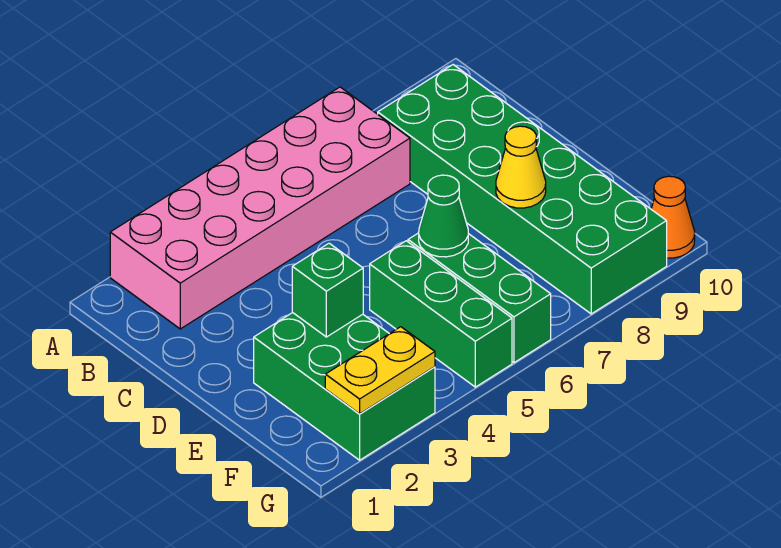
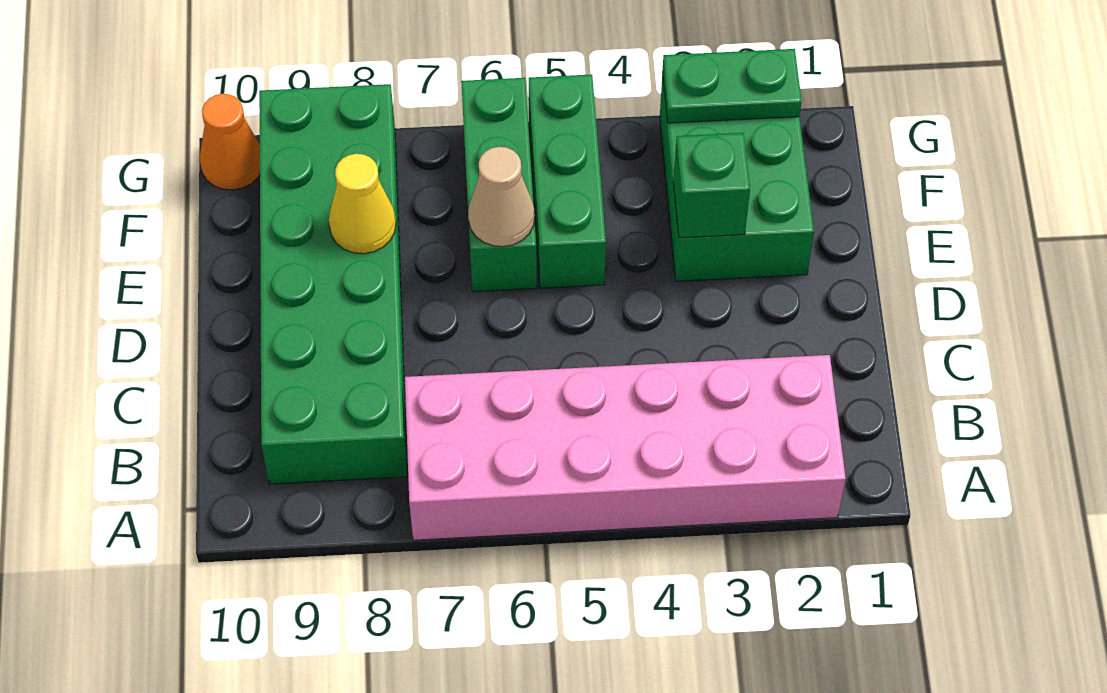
green 1x1 cone [419,175,468,257] -> tan 1x1 cone [468,147,535,247]
yellow 1x2 plate [325,327,435,414] -> green 1x2 plate [662,49,802,123]

